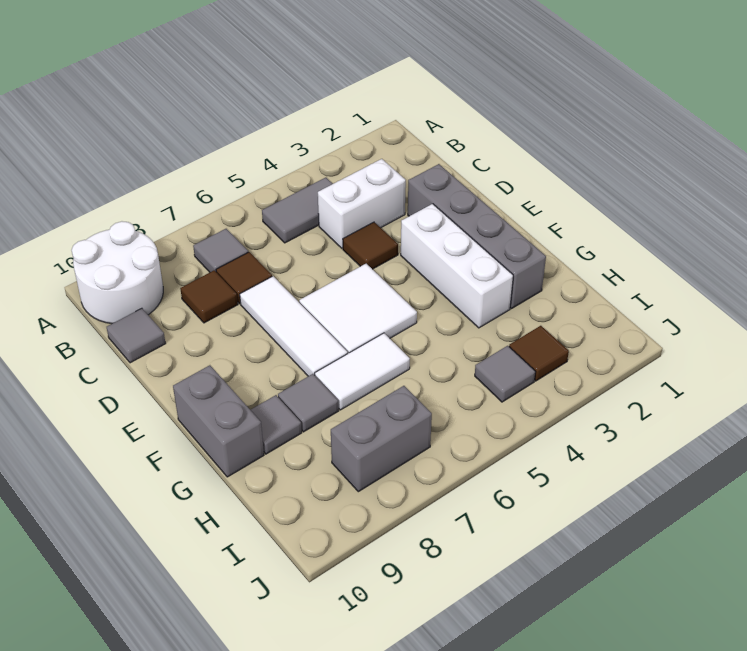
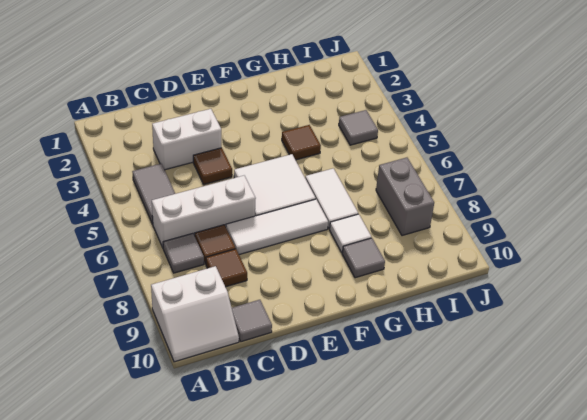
white 2x2 round brick [72,221,163,324] -> white 2x2 slope [151,266,239,362]
white 1x2 brick [318,159,406,248] -> white 1x2 brick turned to [152,109,221,170]
grey 1x4 brick [408,164,546,309] -> none
white 1x3 brick [401,204,513,328] -> white 1x3 brick moved to [152,176,256,248]
grey 1x2 brick [173,365,264,477] -> none
grey 1x1 tile [278,374,339,432] -> white 1x1 tile [330,214,371,253]
brown 1x1 tile [509,326,569,381] -> brown 1x1 tile moved to [282,125,321,160]

